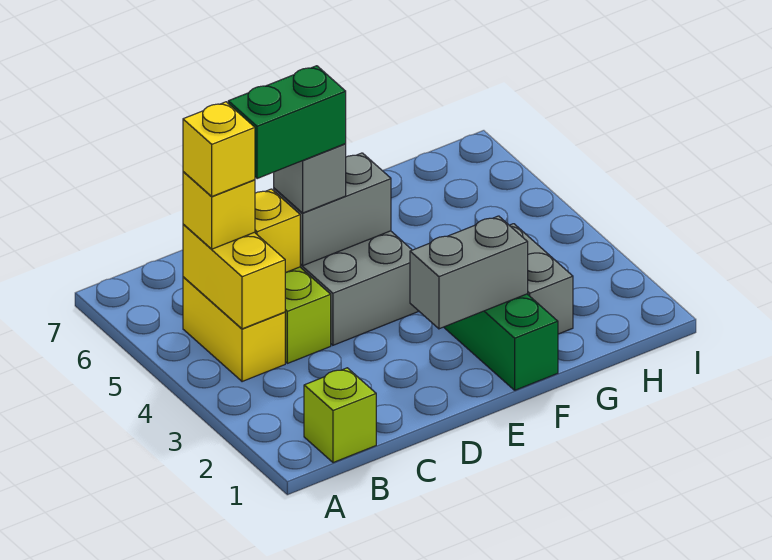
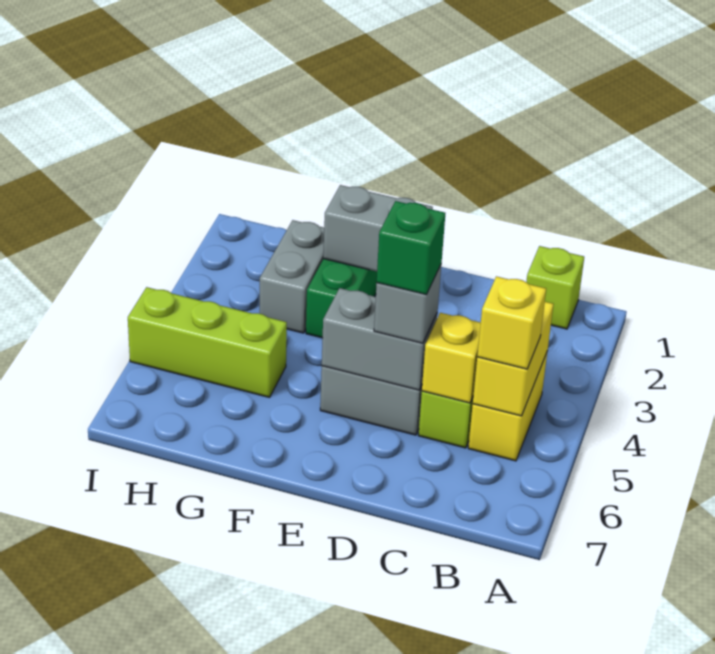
yellow 1x1 brick [183,102,255,197] -> none
green 1x2 brick [228,66,346,179] -> green 1x1 brick [377,201,445,295]
none -> lime 1x3 brick [128,287,287,397]

